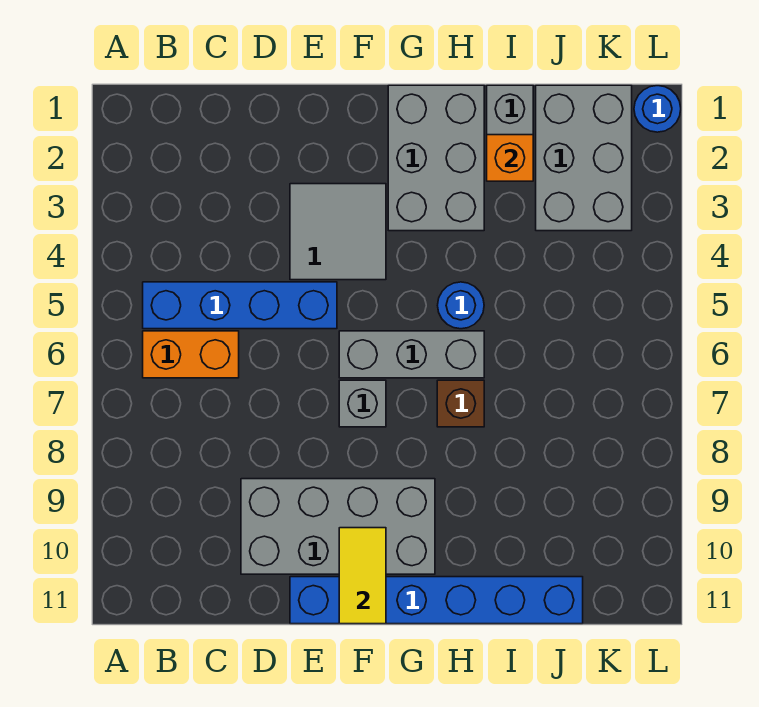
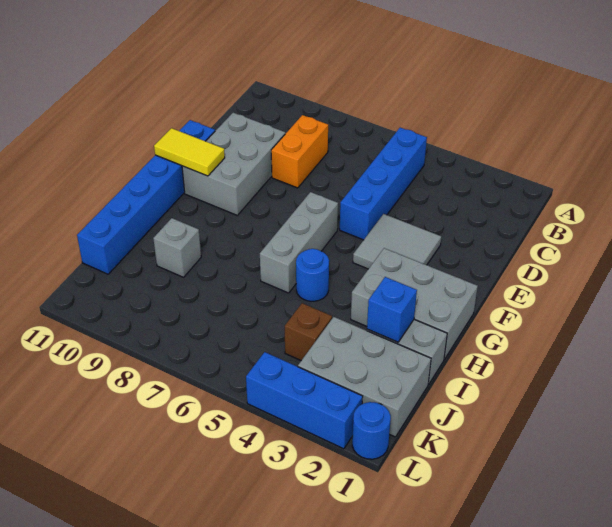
orange 1x2 brick [143,331,239,378] -> orange 1x2 brick moved to [271,115,328,188]
grey 2x4 brick [241,479,435,574] -> grey 2x3 brick [182,113,285,216]
grey 1x1 brick [339,380,386,427] -> grey 1x1 brick moved to [153,218,201,277]
brown 1x1 brick [437,380,484,427] -> brown 1x1 brick moved to [285,303,332,360]
orange 1x1 brick [487,135,533,181] -> blue 1x1 brick [367,277,417,342]
none -> blue 1x3 brick [246,352,363,449]

